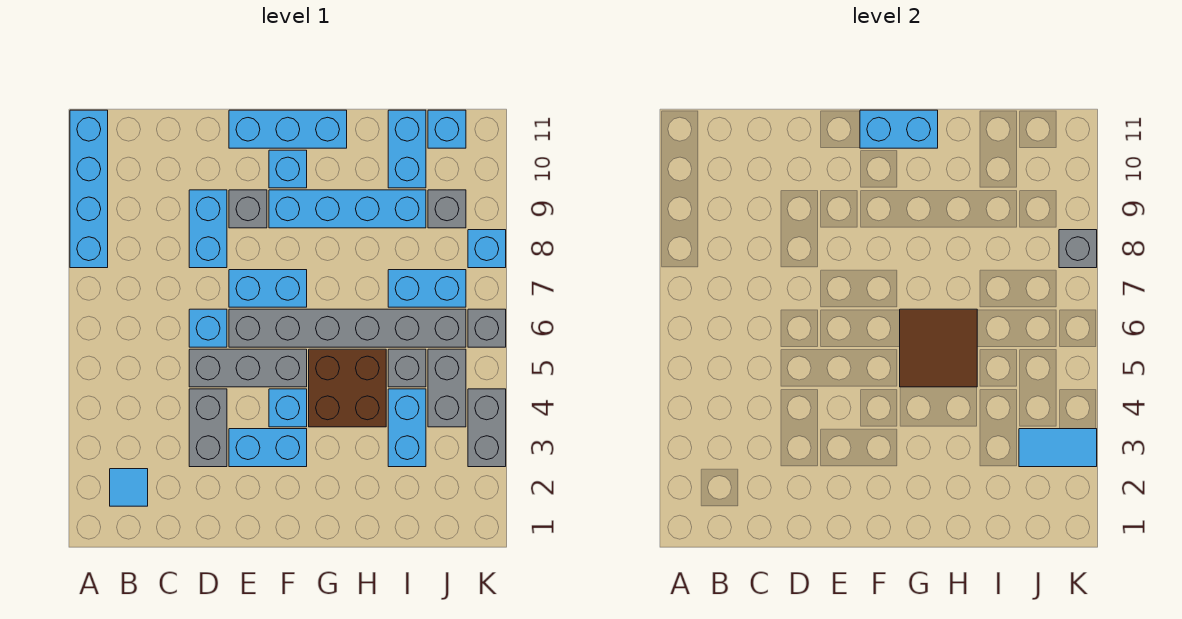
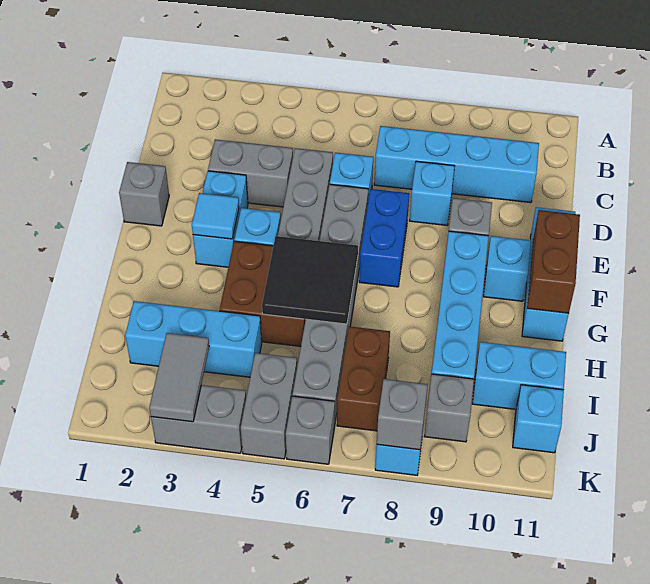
cyan 1x4 brick [70,110,108,268] -> cyan 1x4 brick moved to [374,126,539,203]
cyan 1x1 tile [110,469,148,506] -> cyan 1x1 tile moved to [192,193,239,239]
cyan 1x2 brick [189,190,227,268] -> cyan 1x1 brick [410,161,455,225]
cyan 1x2 brick [229,270,307,307] -> blue 1x2 brick [359,189,409,287]
cyan 1x2 brick [860,110,938,148] -> brown 1x2 brick [527,210,580,313]
brown 2x2 tile [900,309,977,387] -> black 2x2 tile [262,236,358,324]
cyan 1x2 brick [388,389,426,467] -> cyan 1x3 brick [125,301,262,377]
grey 1x1 brick [388,349,426,387] -> grey 1x1 brick moved to [119,162,169,226]
cyan 1x2 brick [388,270,466,307] -> brown 1x2 brick [337,326,390,431]
cyan 1x2 tile [1019,429,1097,467] -> grey 1x2 tile [149,333,209,422]
grey 1x2 brick [428,349,466,427] -> grey 1x2 brick turned to [241,353,297,459]

